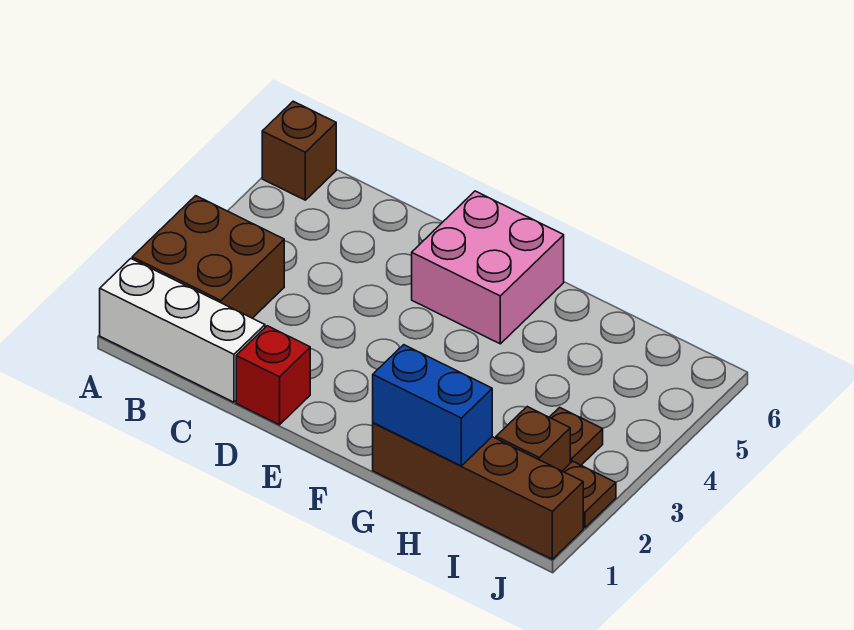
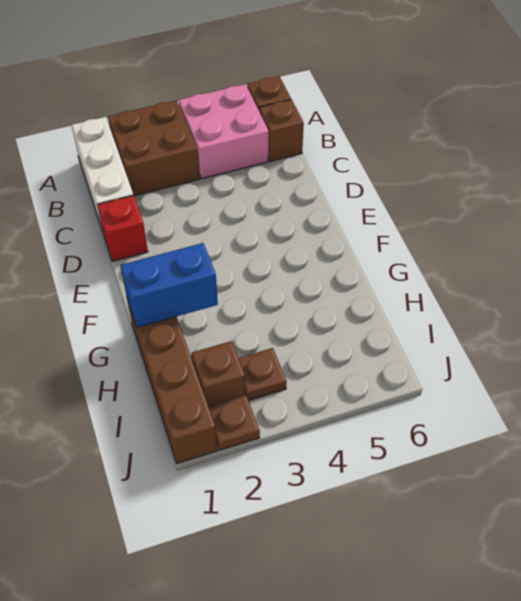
none -> brown 1x1 brick [259,99,304,161]
pink 2x2 brick [412,191,564,344] -> pink 2x2 brick moved to [179,84,269,179]
blue 1x2 brick [373,345,492,466] -> blue 1x2 brick turned to [120,243,218,327]

